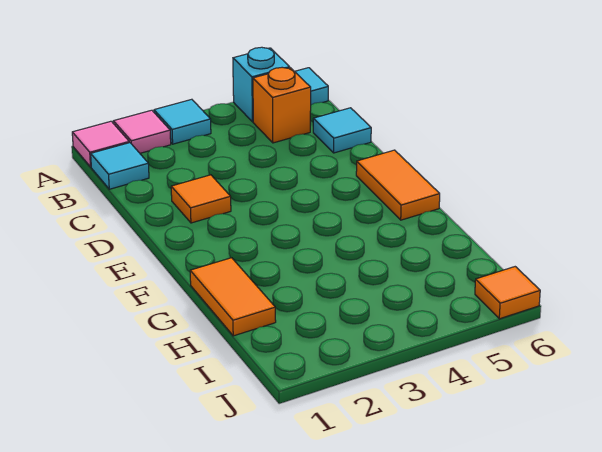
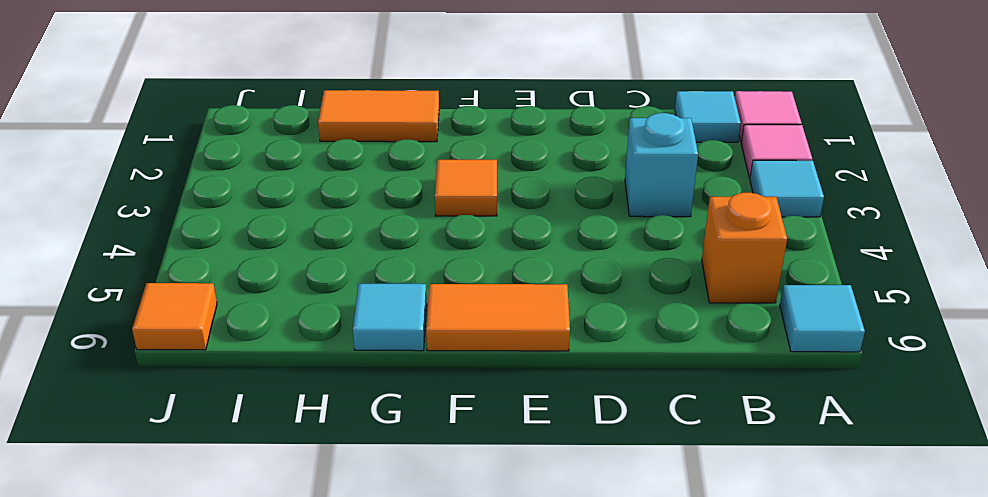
cyan 1x1 brick [233,47,290,122] -> cyan 1x1 brick moved to [625,113,698,217]
cyan 1x1 tile [313,108,371,153] -> cyan 1x1 tile moved to [353,284,427,351]
orange 1x1 tile [171,175,231,223] -> orange 1x1 tile moved to [435,160,497,216]

